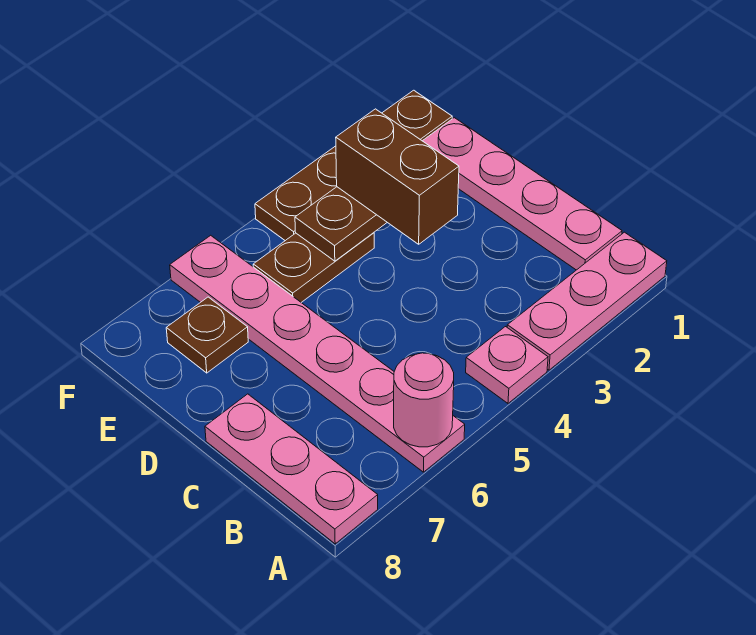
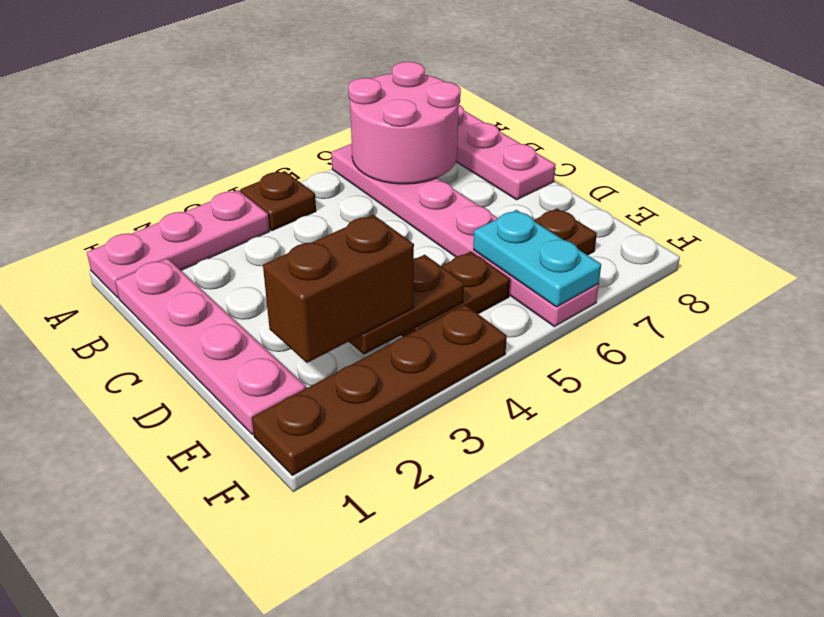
pink 1x1 plate [466,327,548,403] -> brown 1x1 plate [241,171,316,231]
pink 1x1 round brick [394,353,454,447] -> pink 2x2 round brick [348,62,461,184]
brown 1x2 brick [336,109,459,244] -> brown 1x2 brick turned to [263,215,414,363]
none -> cyan 1x2 plate [473,210,601,307]

